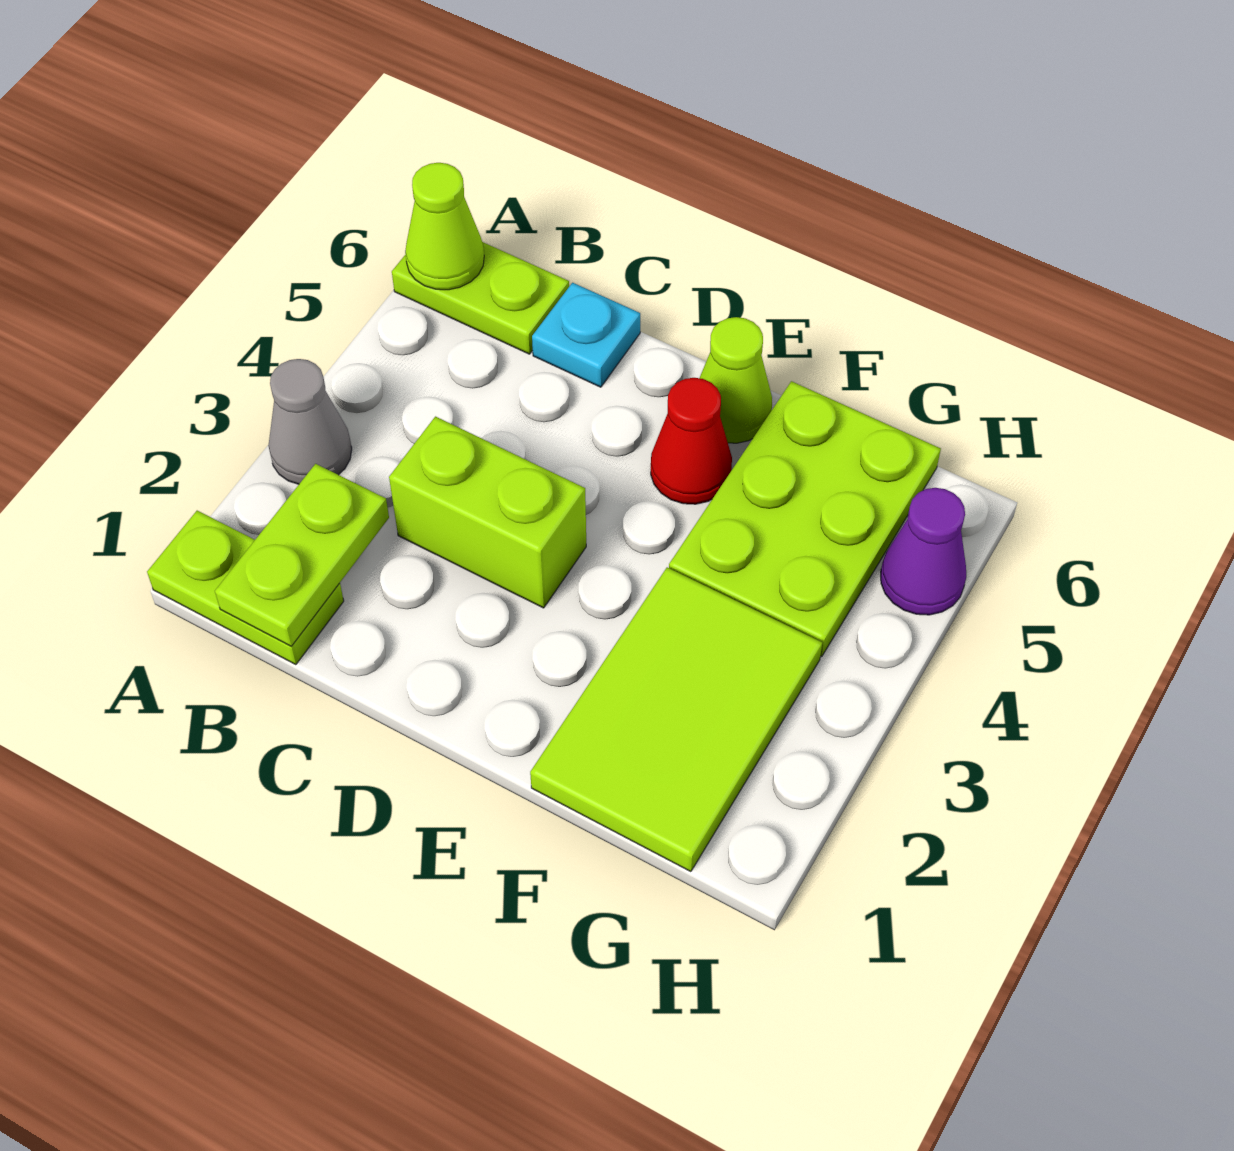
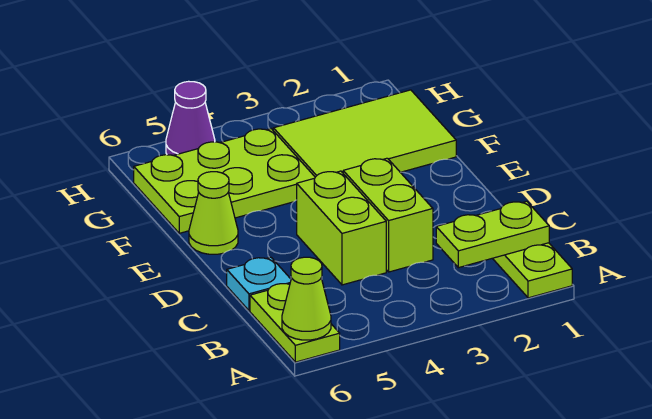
grey 1x1 cone [268,359,352,484] -> none
none -> lime 1x2 brick [297,171,386,285]
red 1x1 cone [651,378,732,504] -> none

